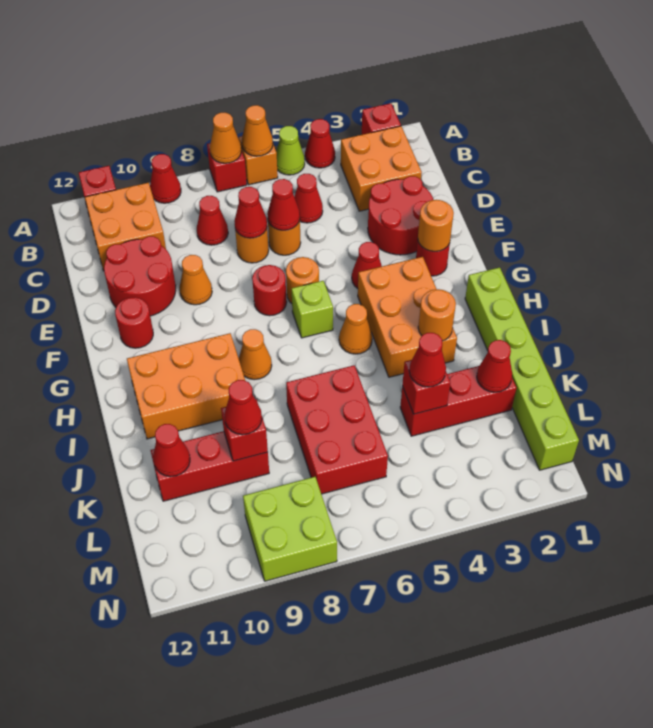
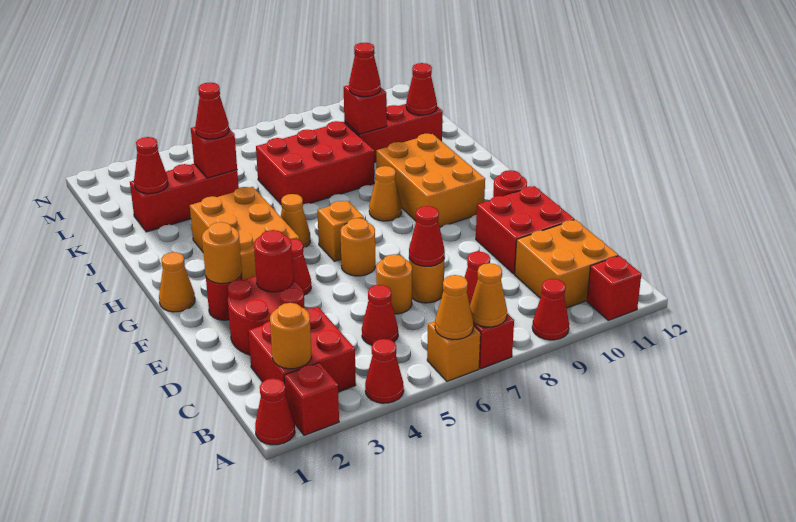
lime 1x1 cone [276,126,305,175] -> none
orange 2x2 brick [341,126,422,211] -> red 2x2 brick [248,307,356,392]
red 1x1 cone [267,179,300,231] -> red 1x1 cone moved to [255,378,295,445]
red 2x2 round brick [104,236,176,316] -> red 2x2 brick [476,186,574,274]
orange 1x1 cone [179,255,212,305] -> orange 1x1 cone moved to [159,252,195,312]
red 1x1 round brick [252,265,287,316] -> red 1x1 round brick moved to [254,230,293,292]
lime 1x1 brick [292,281,333,338] -> orange 1x1 brick [317,201,364,261]
lime 1x6 brick [465,267,579,470] -> none
orange 2x3 brick [127,333,245,439] -> orange 2x3 brick turned to [376,134,485,227]
orange 1x1 round brick [418,289,456,341] -> orange 1x1 round brick moved to [270,303,311,369]
red 2x3 brick [286,365,388,494] -> red 2x3 brick turned to [256,121,374,204]
lime 2x2 brick [243,477,337,581] -> none

